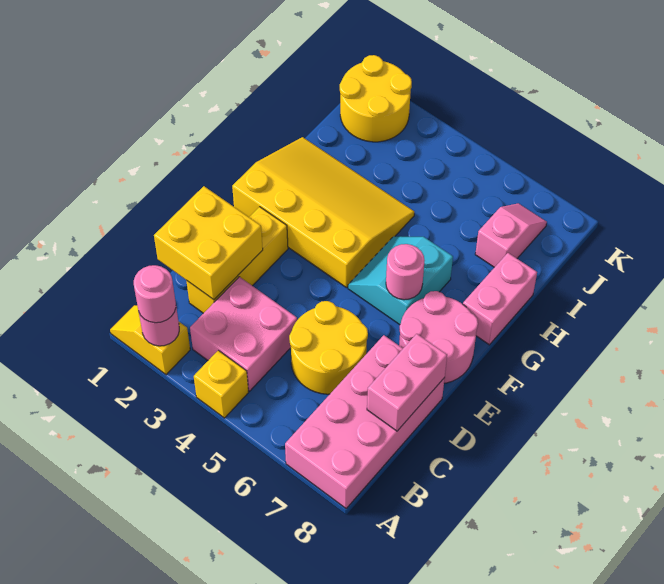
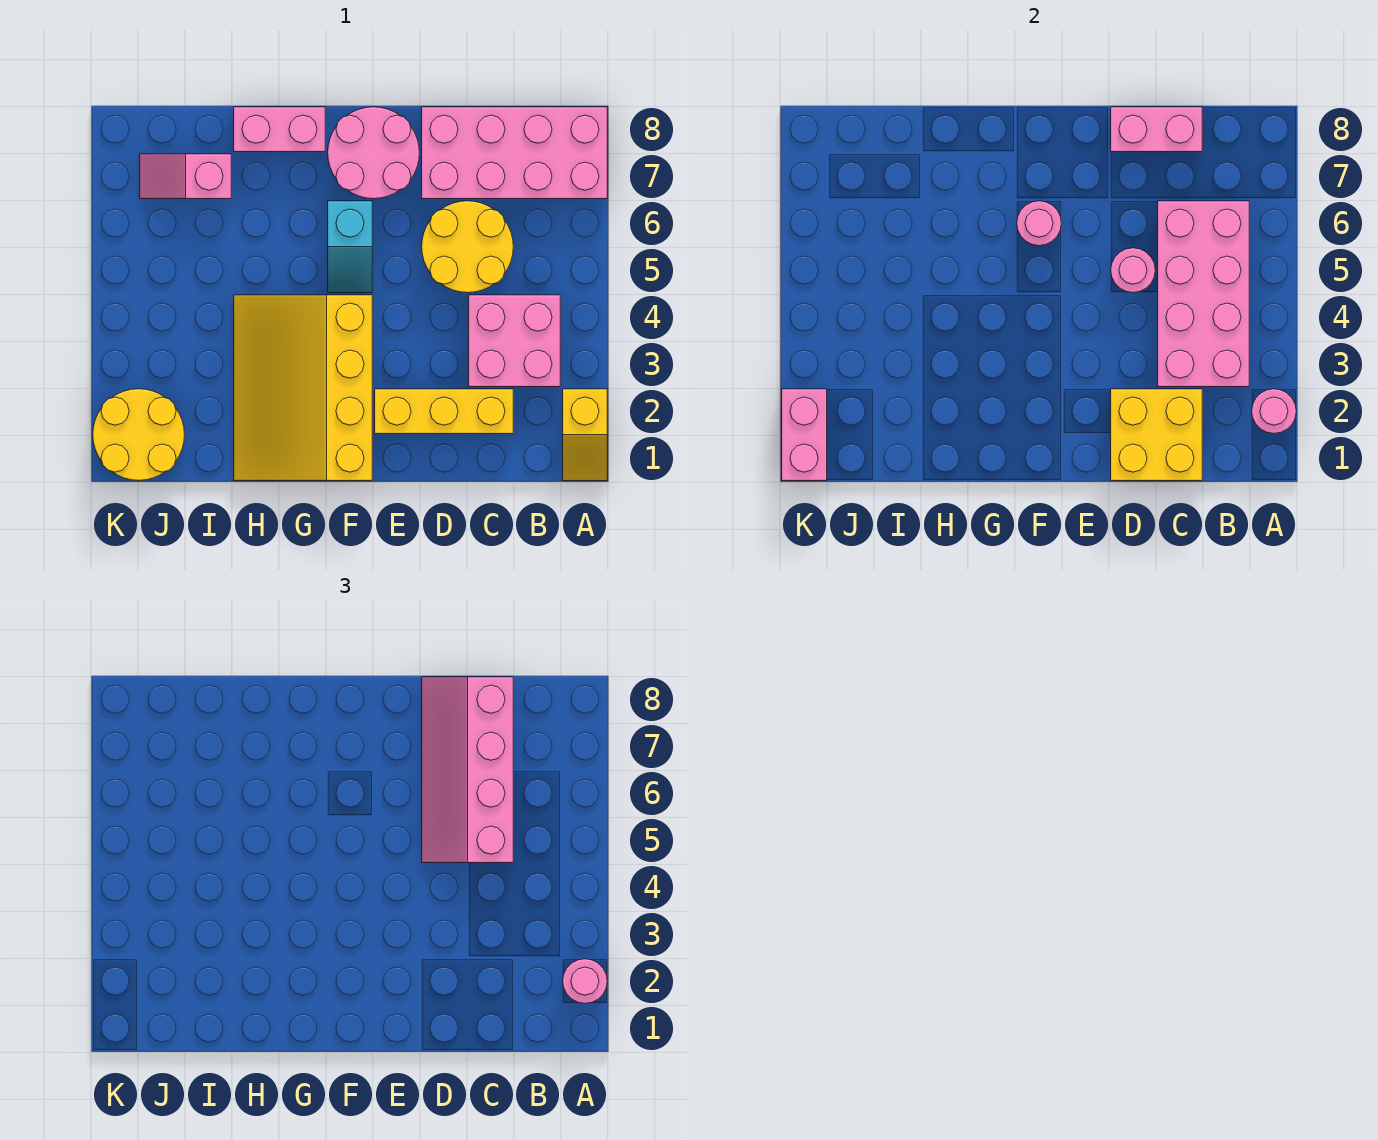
yellow 1x1 brick [194,350,249,418] -> none
none -> pink 2x4 brick [1158,201,1249,387]
none -> pink 2x4 slope [422,677,513,863]
none -> pink 1x1 round brick [1111,248,1155,293]
cyan 2x2 slope [348,236,453,325] -> cyan 1x2 slope [328,201,372,293]
none -> pink 1x2 brick [782,389,827,481]

